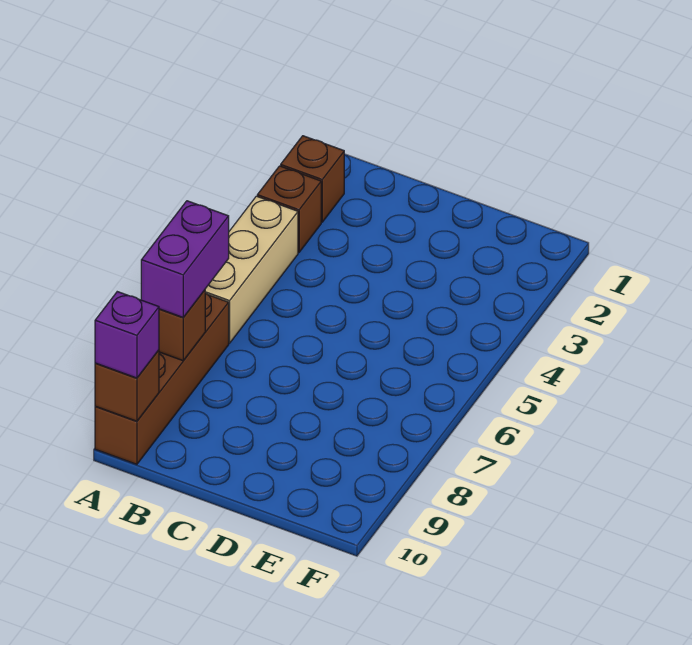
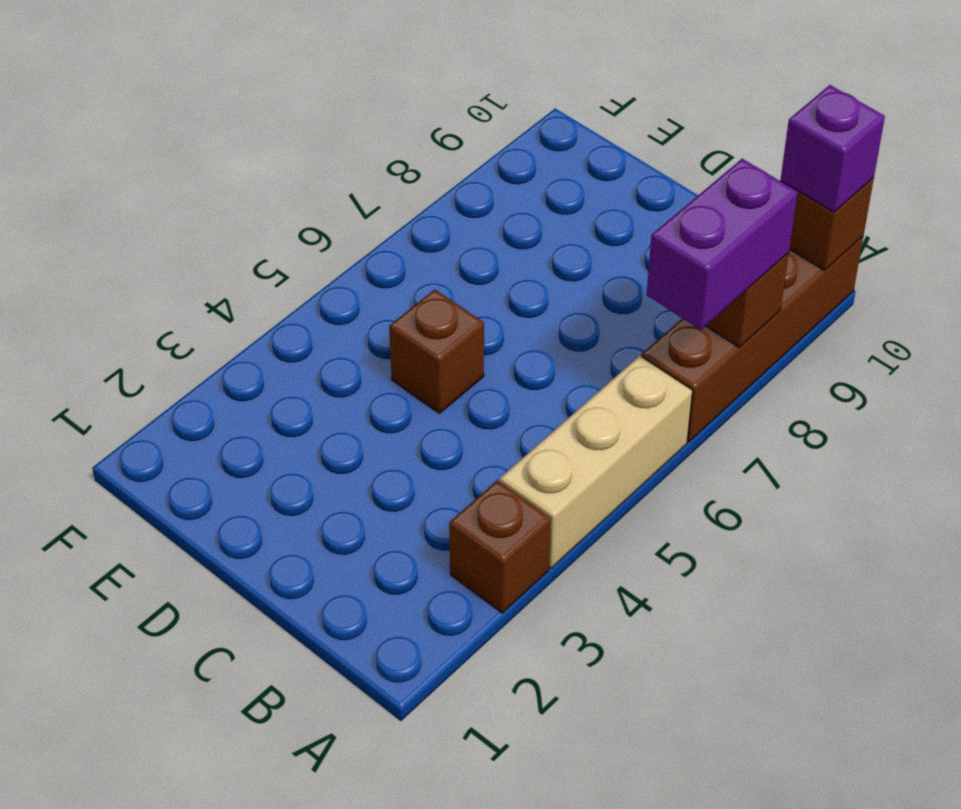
brown 1x1 brick [281,136,344,222] -> brown 1x1 brick moved to [389,289,484,413]

